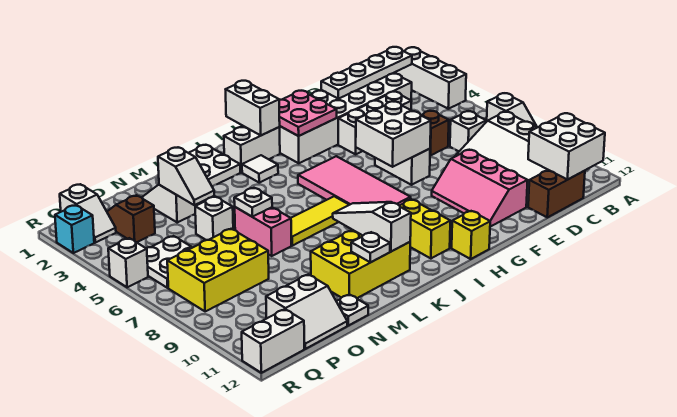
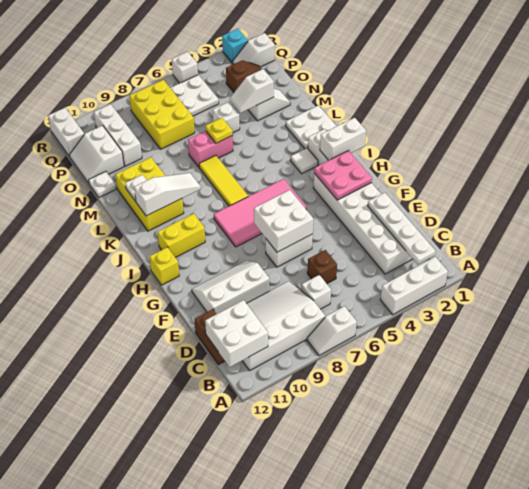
white 1x3 brick [338,92,412,154] -> white 1x3 brick moved to [94,104,142,166]
pink 2x3 slope [432,150,528,227] -> white 2x3 slope [192,261,269,314]
white 1x1 plate [234,188,272,217] -> yellow 1x1 plate [205,118,233,143]

